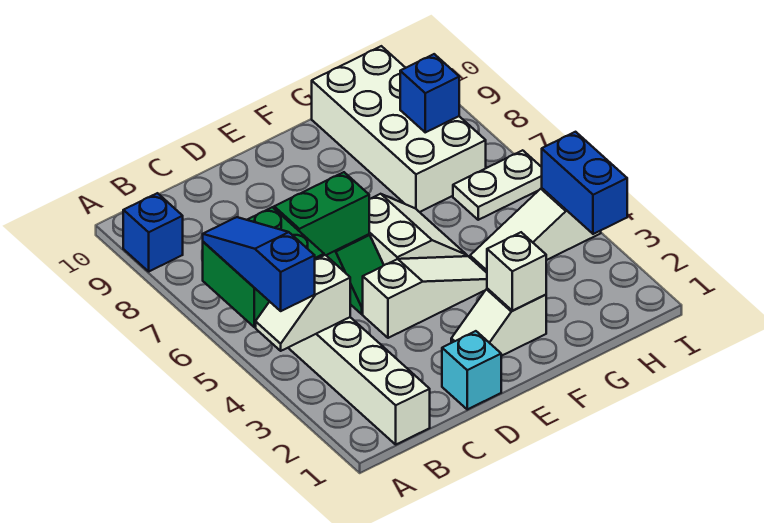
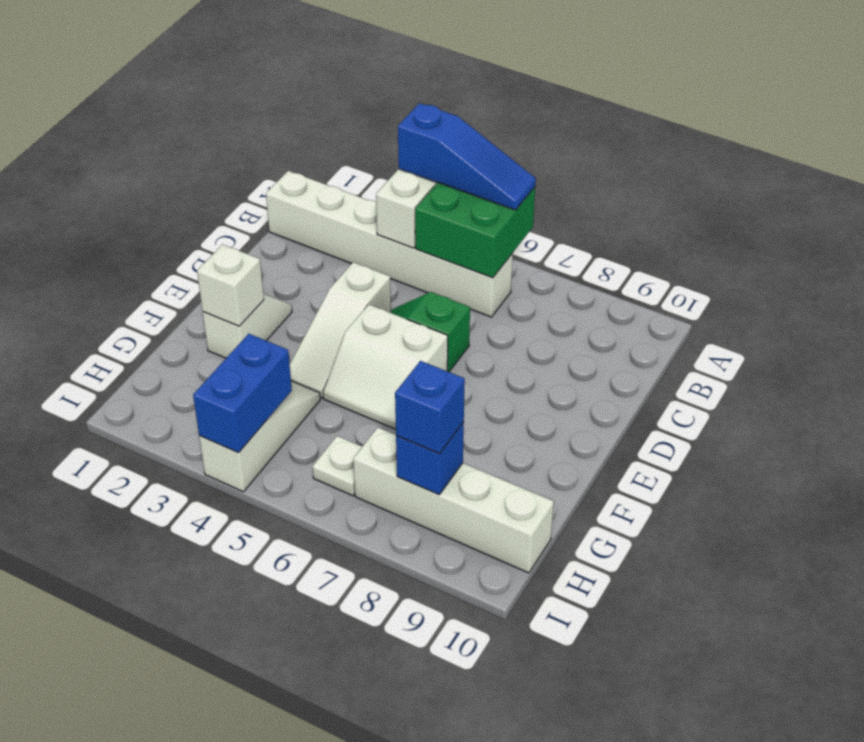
blue 1x1 brick [123,193,183,271] -> blue 1x1 brick moved to [395,361,465,454]
green 1x2 brick [274,172,369,255] -> none
cyan 1x1 brick [442,331,501,409] -> none
white 2x4 brick [312,46,486,212] -> white 1x4 brick [353,427,554,573]
white 1x2 plate [453,150,542,220] -> white 1x1 plate [312,436,362,496]
blue 1x2 brick [542,132,627,234] -> blue 1x2 brick turned to [193,334,292,453]

